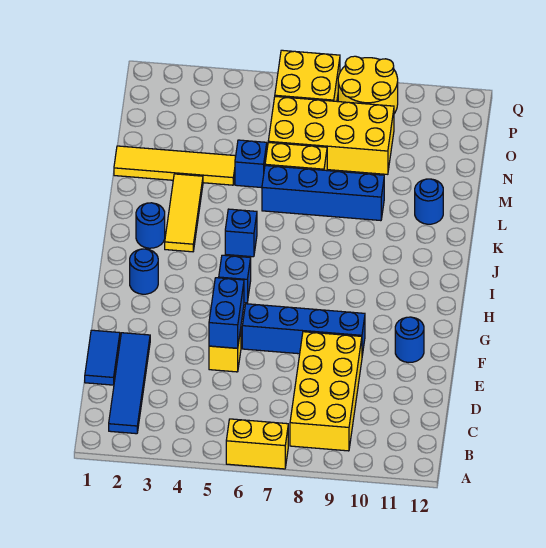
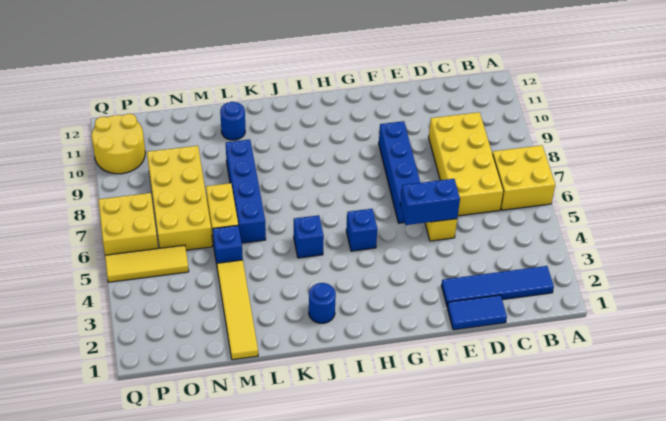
yellow 1x2 brick [226,419,288,469] -> yellow 2x2 brick [492,145,555,210]
yellow 2x4 brick [290,332,362,451] -> yellow 2x4 brick turned to [429,112,504,216]
blue 1x1 round brick [395,317,424,363] -> none
blue 1x1 round brick [130,249,158,294] -> none
yellow 1x3 tile [165,174,203,252] -> yellow 1x3 tile moved to [105,245,189,282]
yellow 2x2 round brick [338,56,398,114] -> yellow 2x2 round brick moved to [92,114,145,174]

